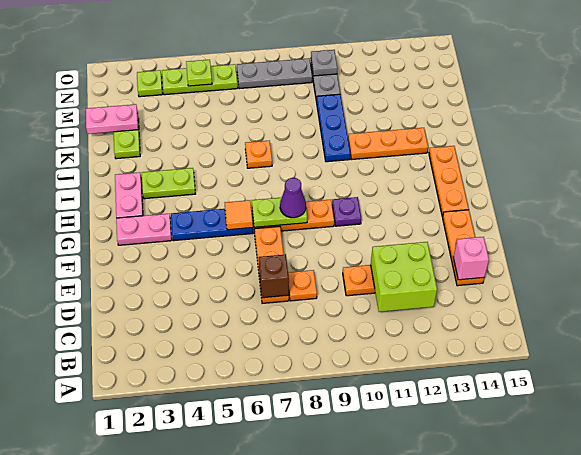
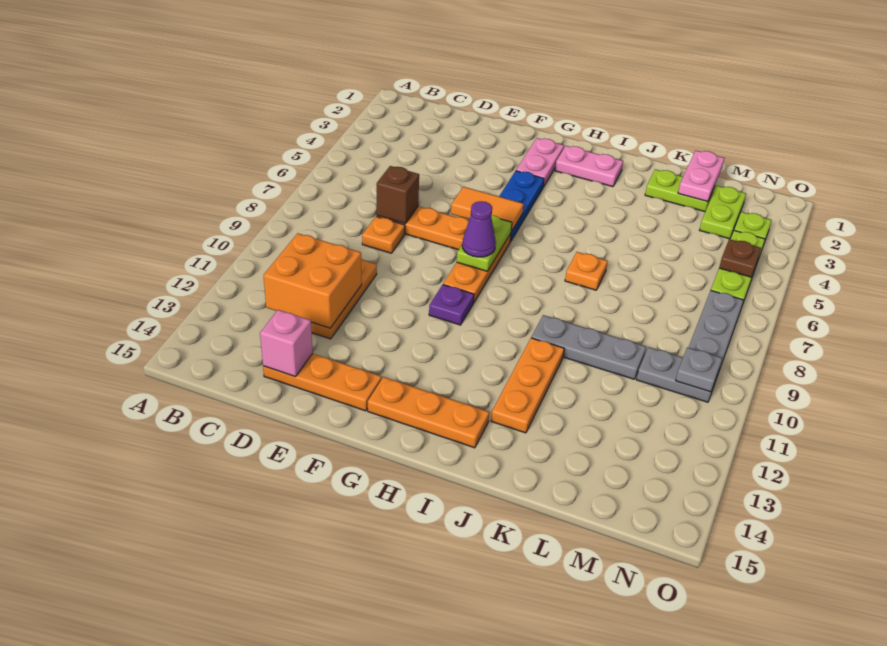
lime 2x2 brick [371,242,437,312] -> orange 2x2 brick [264,233,362,328]
orange 1x1 tile [225,200,253,230] -> orange 1x2 tile [451,187,523,231]
lime 1x2 plate [142,168,195,199] -> lime 1x2 plate moved to [700,186,746,239]
blue 1x3 plate [316,94,351,162] -> grey 1x3 plate [531,315,646,379]
lime 1x1 plate [186,60,212,86] -> brown 1x1 plate [719,239,761,277]

